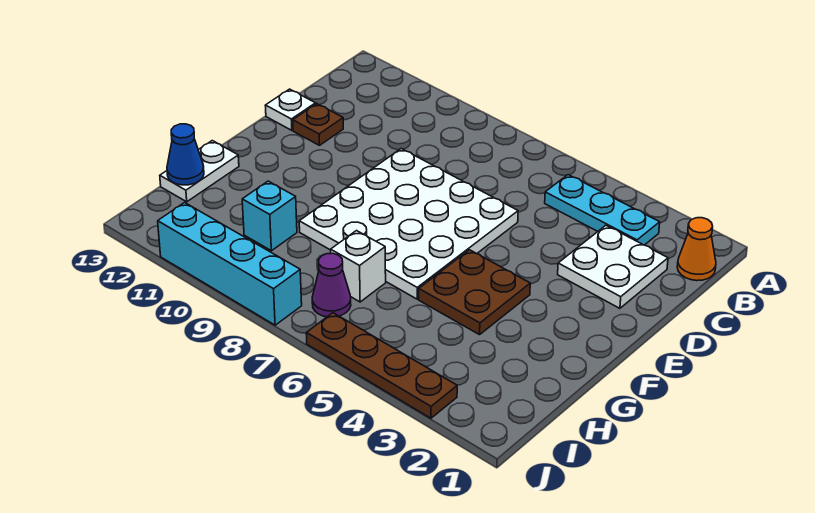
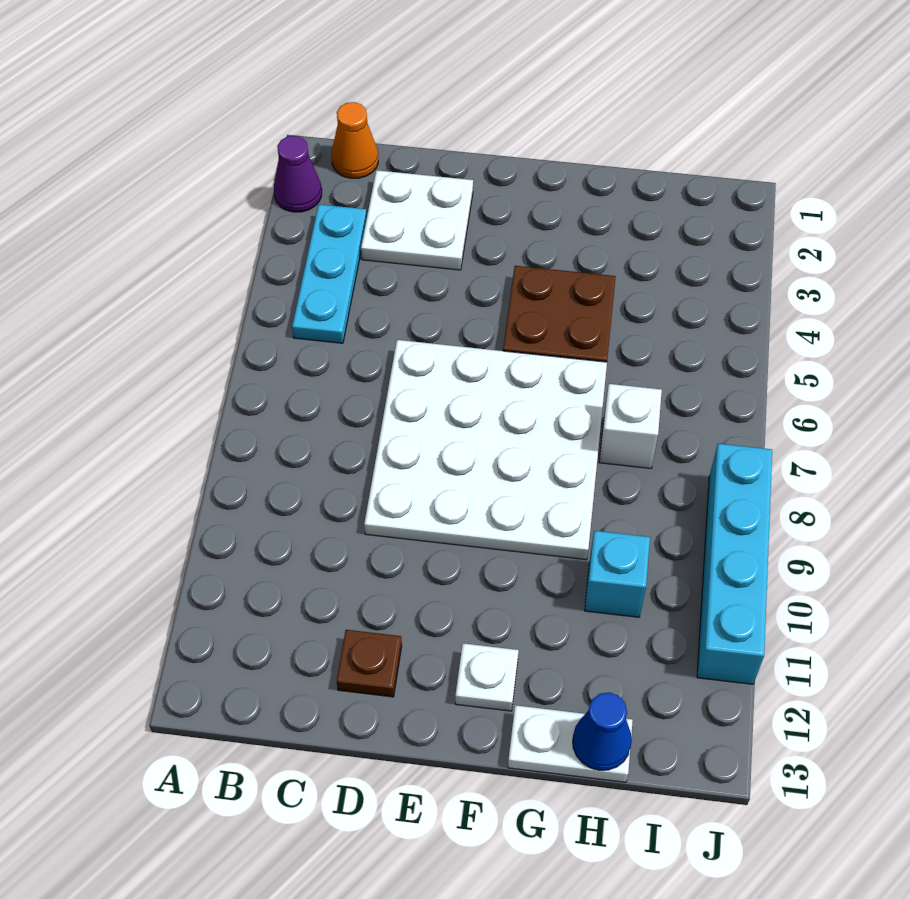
white 1x1 plate [265,89,316,130] -> white 1x1 plate moved to [455,643,519,711]
purple 1x1 cone [312,253,351,317] -> purple 1x1 cone moved to [274,136,322,212]
brown 1x4 plate [306,313,457,418] -> none

